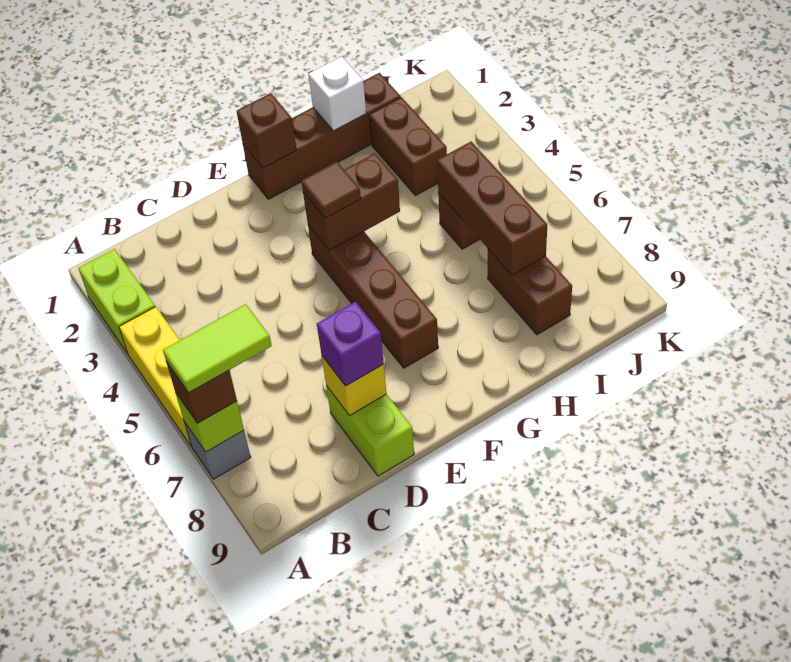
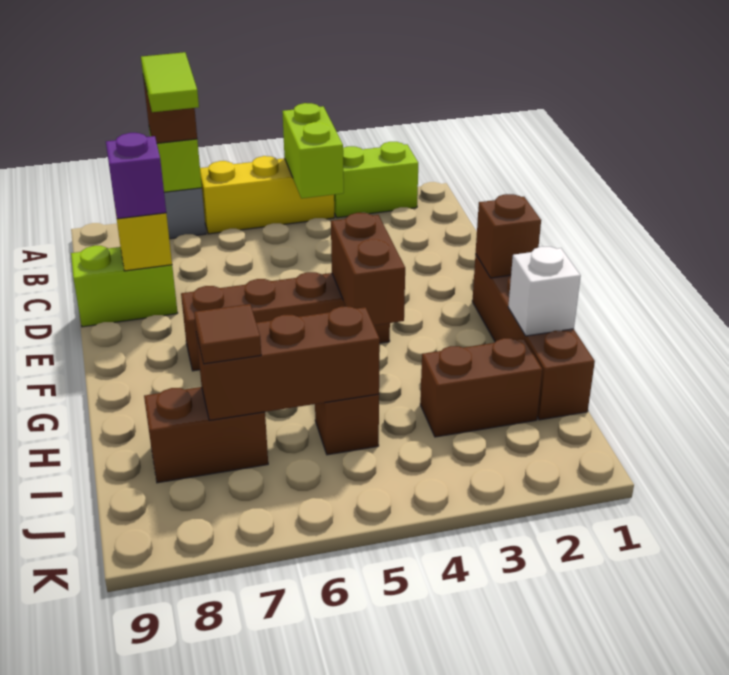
none -> lime 1x2 brick [282,103,344,198]
brown 1x1 tile [301,162,361,218] -> brown 1x1 tile moved to [194,304,261,364]

